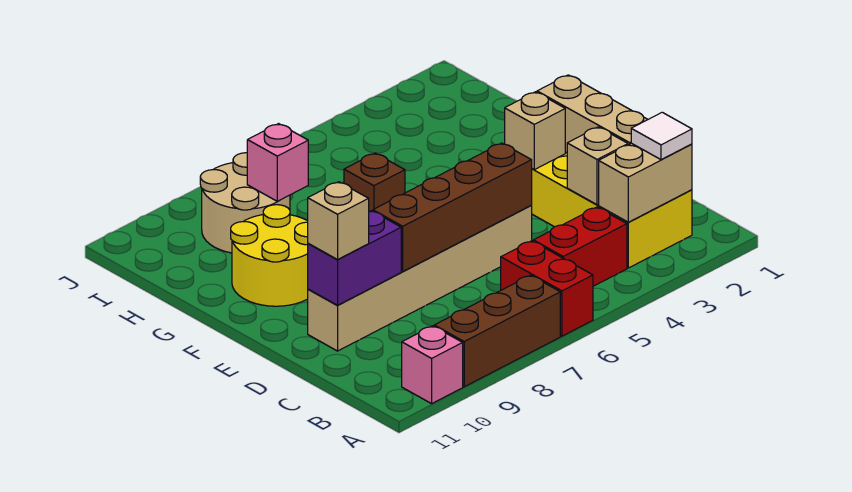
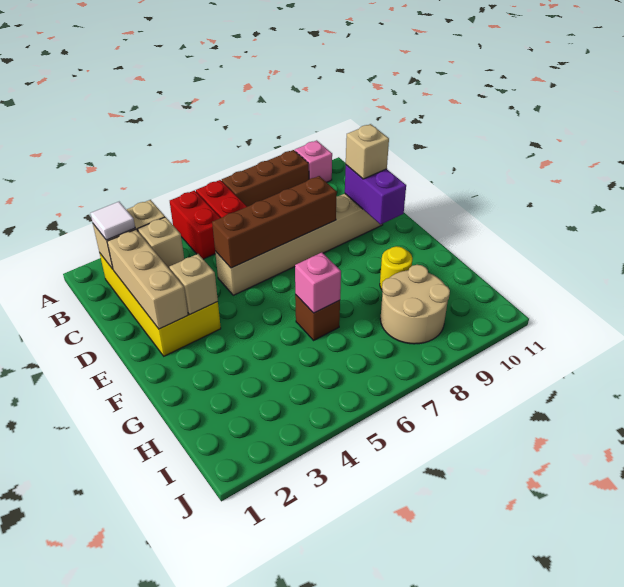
red 1x2 brick [533,207,627,286] -> red 1x2 brick turned to [170,190,220,259]
purple 1x2 brick [308,211,401,305] -> purple 1x2 brick turned to [345,165,406,225]
yellow 2x2 round brick [231,205,308,306] -> yellow 1x1 round brick [380,246,413,289]
pink 1x1 brick [247,124,308,201] -> pink 1x1 brick moved to [295,252,341,313]

